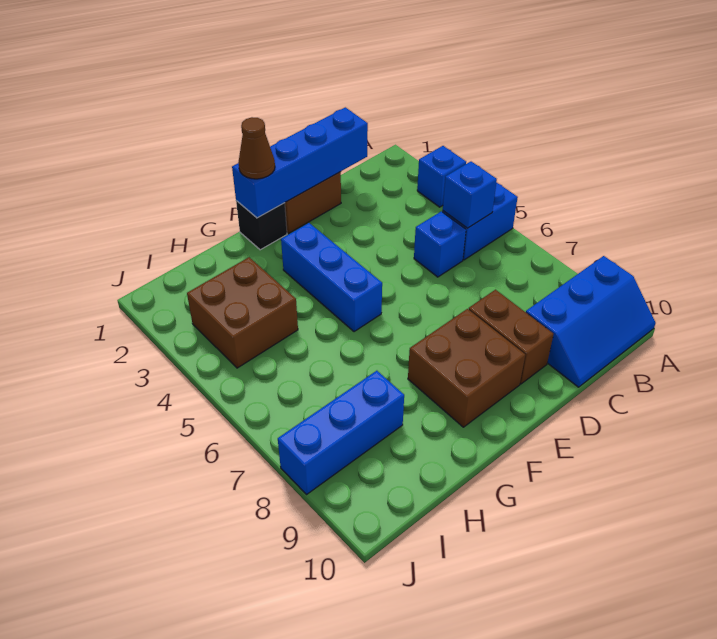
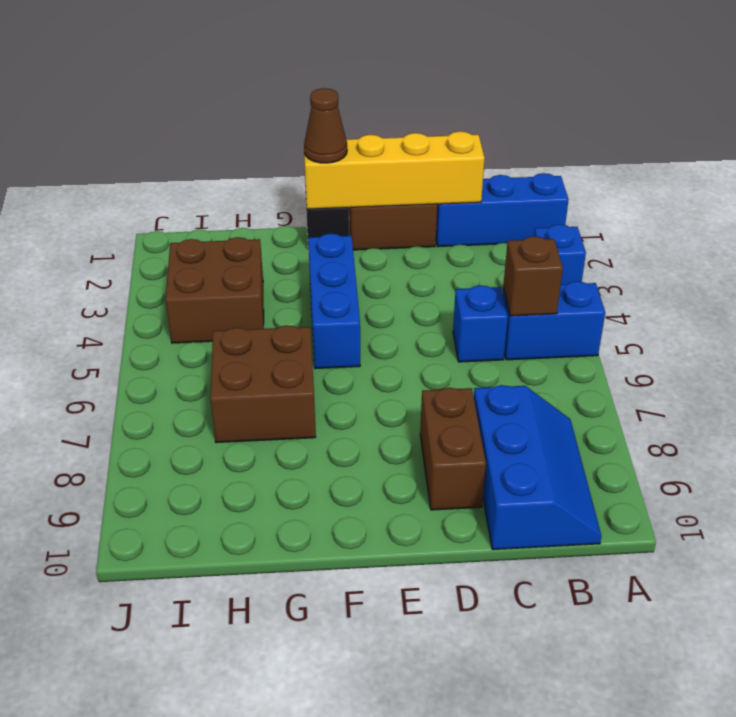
blue 2x3 slope [526,256,656,387] -> blue 2x3 slope turned to [474,385,601,550]
blue 1x1 brick [443,162,497,228] -> brown 1x1 brick [503,236,563,316]
blue 1x4 brick [232,107,368,218] -> yellow 1x4 brick [304,131,485,209]
brown 2x2 brick [408,309,525,427] -> brown 2x2 brick moved to [210,325,316,443]
blue 1x3 brick [278,371,404,494] -> blue 1x3 brick moved to [436,173,569,247]

